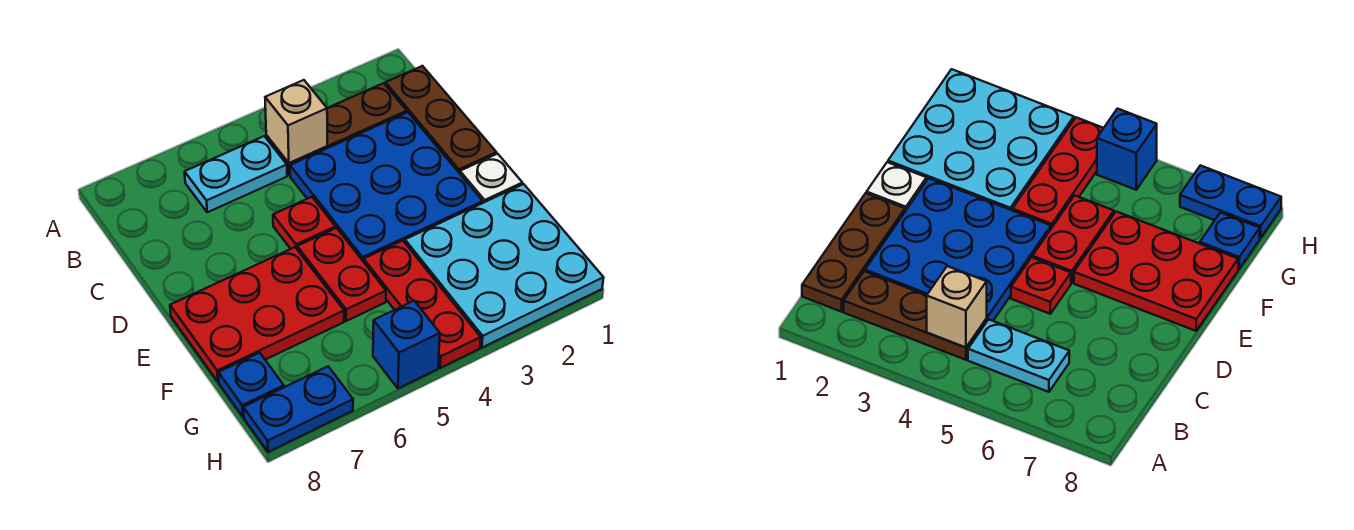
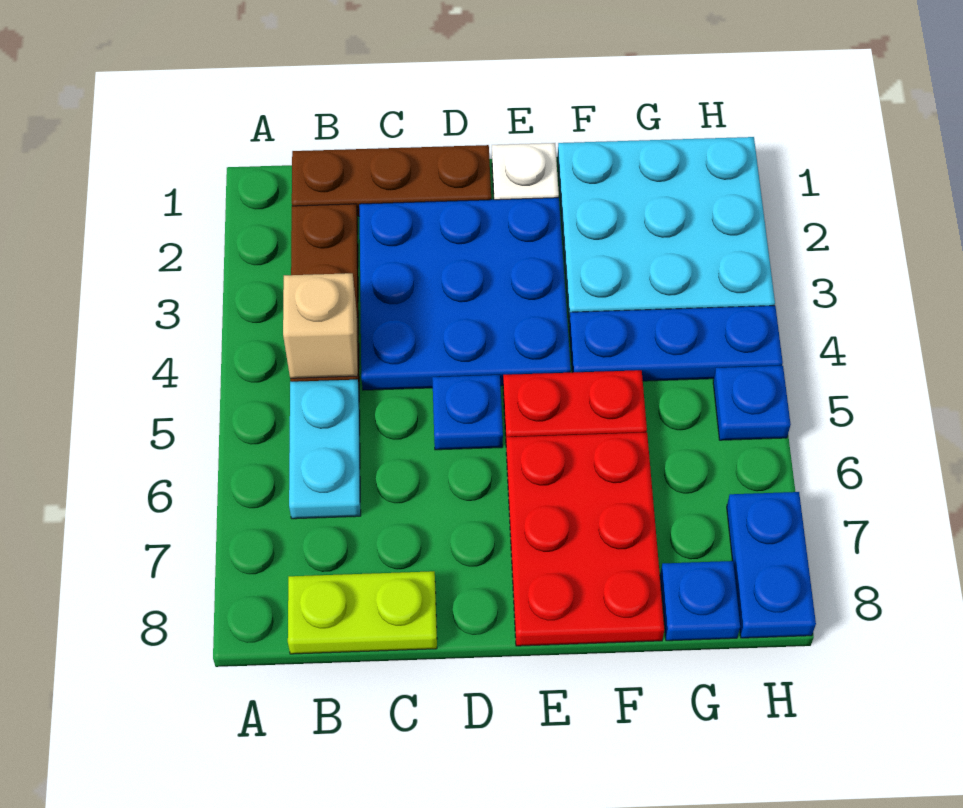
none -> lime 1x2 plate [288,571,437,654]
red 1x1 plate [273,197,336,249] -> blue 1x1 plate [432,375,503,450]
red 1x3 plate [364,241,481,368] -> blue 1x3 plate [569,306,783,381]
blue 1x1 brick [373,301,440,389] -> blue 1x1 plate [713,366,791,440]

